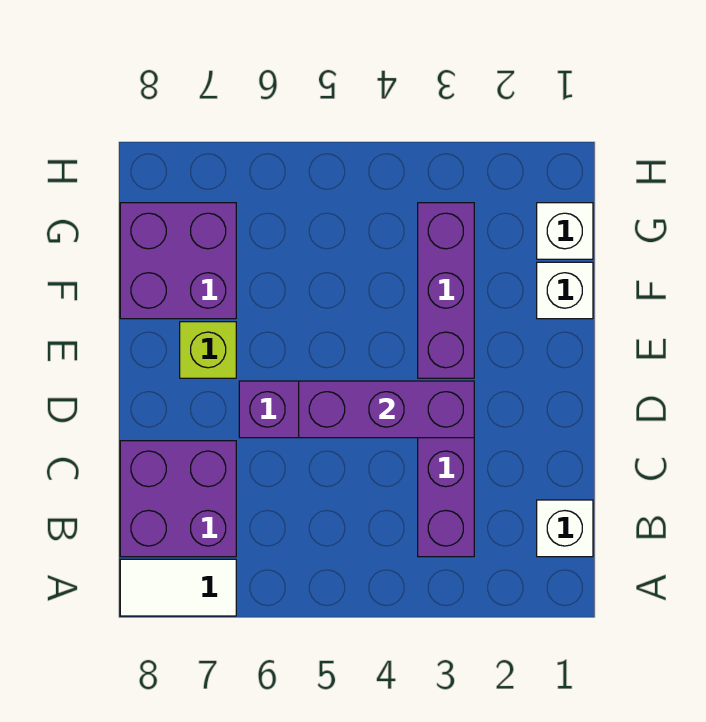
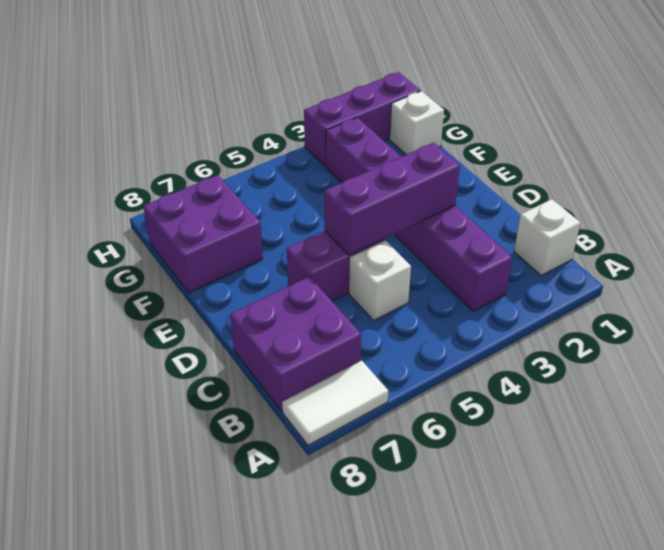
lime 1x1 brick [180,322,236,378] -> none
white 1x1 brick [537,262,593,319] -> white 1x1 brick moved to [349,241,411,320]
none -> purple 1x3 brick [304,72,420,166]

